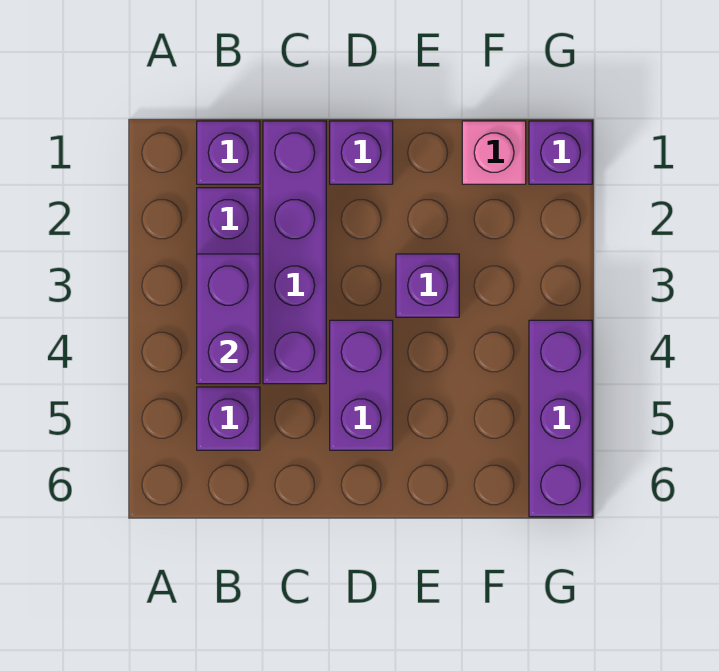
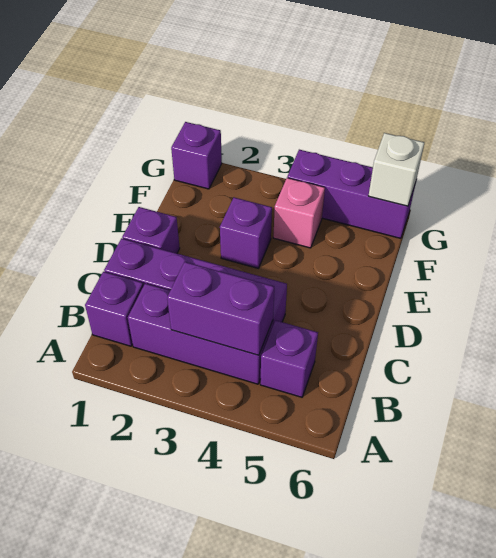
purple 1x2 brick [330,320,393,450] -> none
pink 1x1 brick [462,121,526,184] -> pink 1x1 brick moved to [273,178,325,248]
none -> white 1x1 brick [369,133,424,206]

